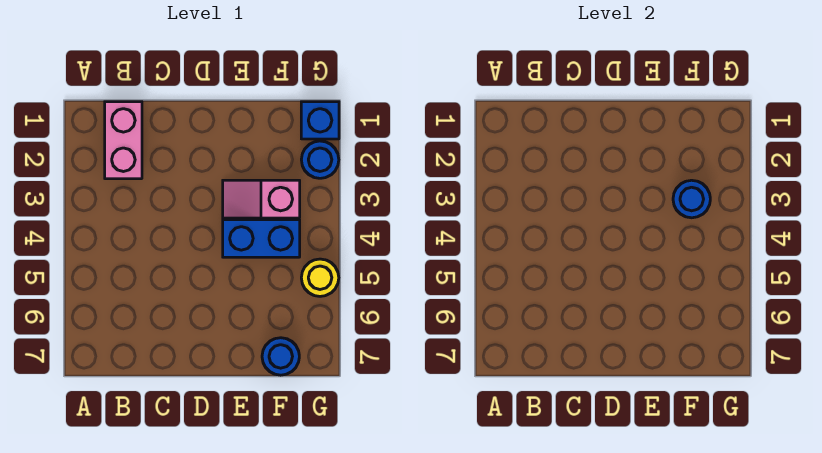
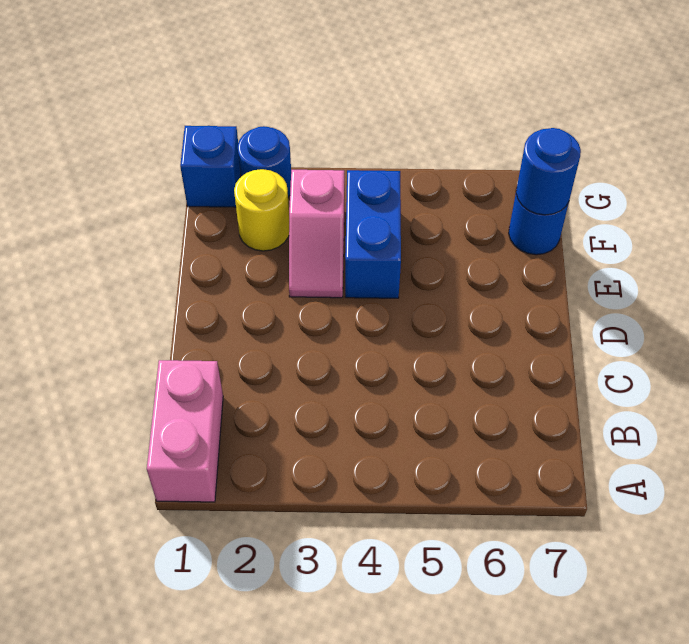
pink 1x2 brick [105,102,142,179] -> pink 1x2 brick turned to [147,360,223,502]
blue 1x1 round brick [673,180,710,218] -> blue 1x1 round brick moved to [516,128,581,215]
yellow 1x1 round brick [301,259,339,296] -> yellow 1x1 round brick moved to [234,169,289,251]

